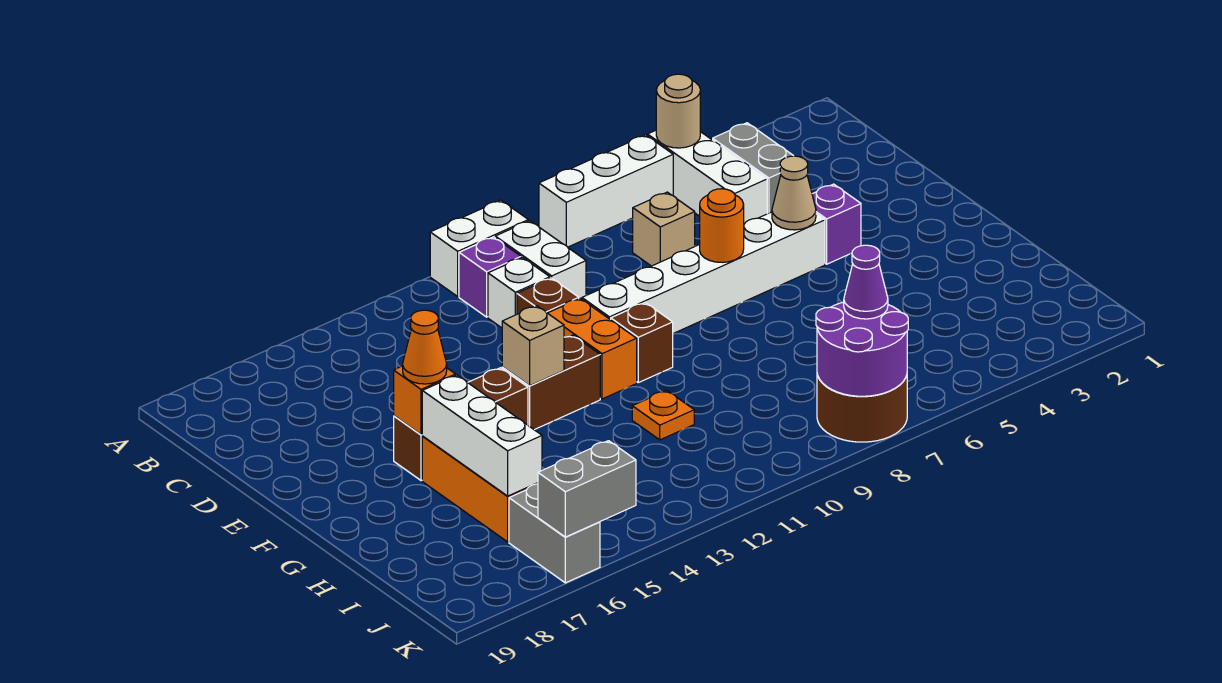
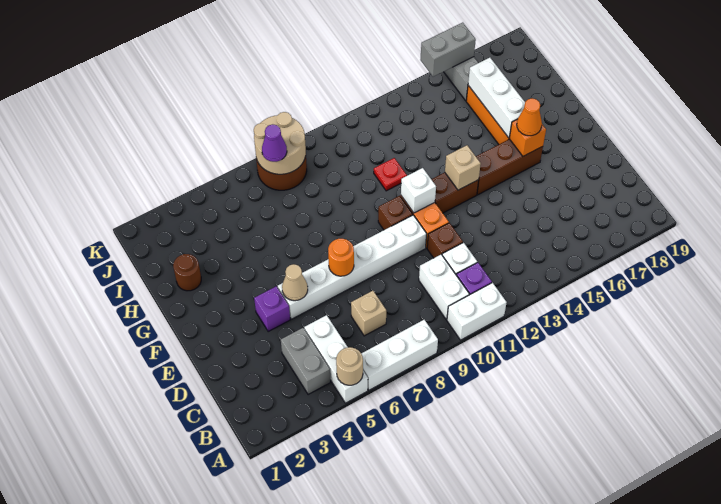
none -> white 1x1 brick [401,168,436,213]
none -> brown 1x1 round brick [173,254,201,291]
orange 1x1 plate [632,390,694,440] -> red 1x1 plate [374,158,407,191]
purple 2x2 round brick [816,302,908,396] -> tan 2x2 round brick [254,112,306,174]

